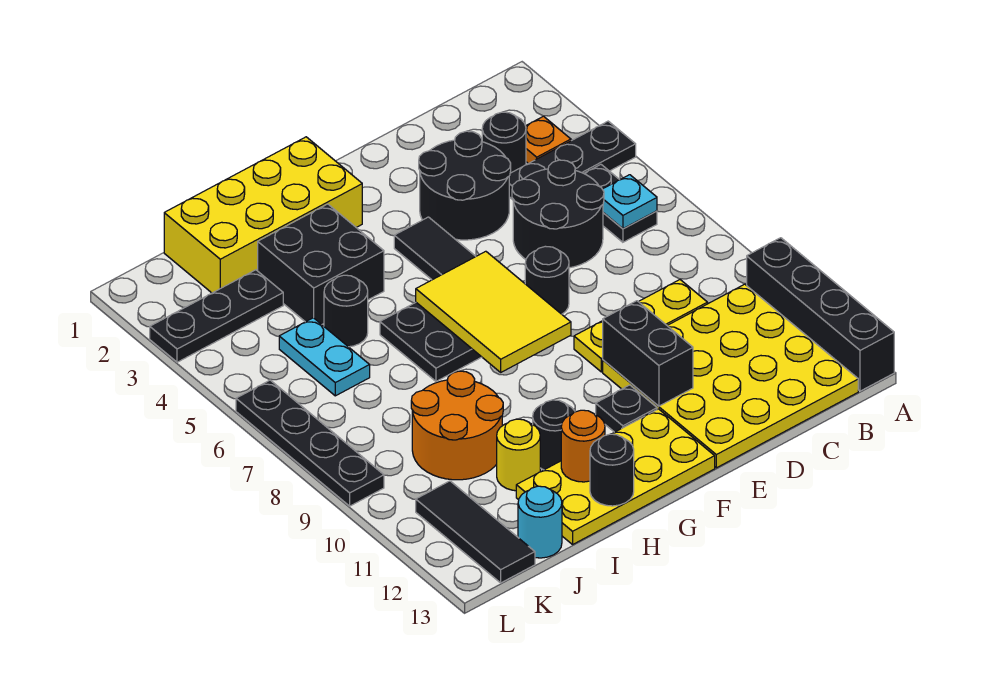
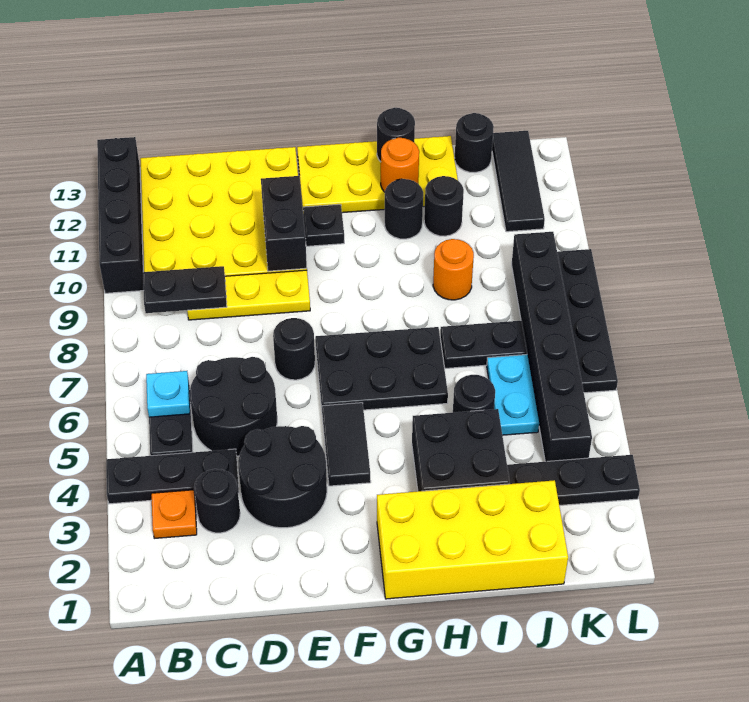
none -> black 1x2 plate [143,266,227,313]
yellow 2x3 tile [416,251,571,372] -> none
none -> black 1x2 plate [440,321,527,368]
orange 2x2 round brick [411,371,503,480] -> orange 1x1 round brick [433,239,474,300]
yellow 1x1 round brick [497,419,540,491] -> black 1x1 round brick [424,176,464,236]
cyan 1x1 round brick [518,486,562,558] -> black 1x1 round brick [455,113,494,172]
none -> black 1x6 brick [512,232,592,462]

